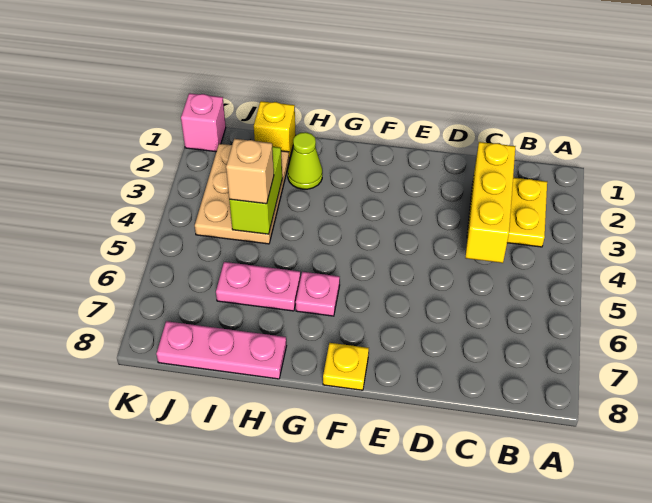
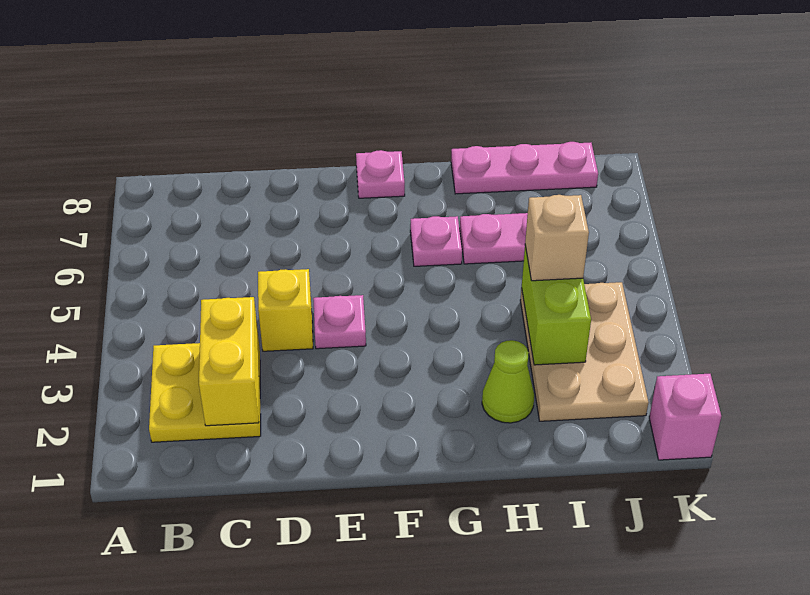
yellow 1x3 brick [465,142,516,263] -> yellow 1x2 brick [199,297,259,426]
none -> pink 1x1 plate [313,295,366,349]
yellow 1x1 plate [323,343,369,390] -> pink 1x1 plate [356,150,405,198]
yellow 1x1 brick [254,101,296,160] -> yellow 1x1 brick moved to [258,269,313,351]

